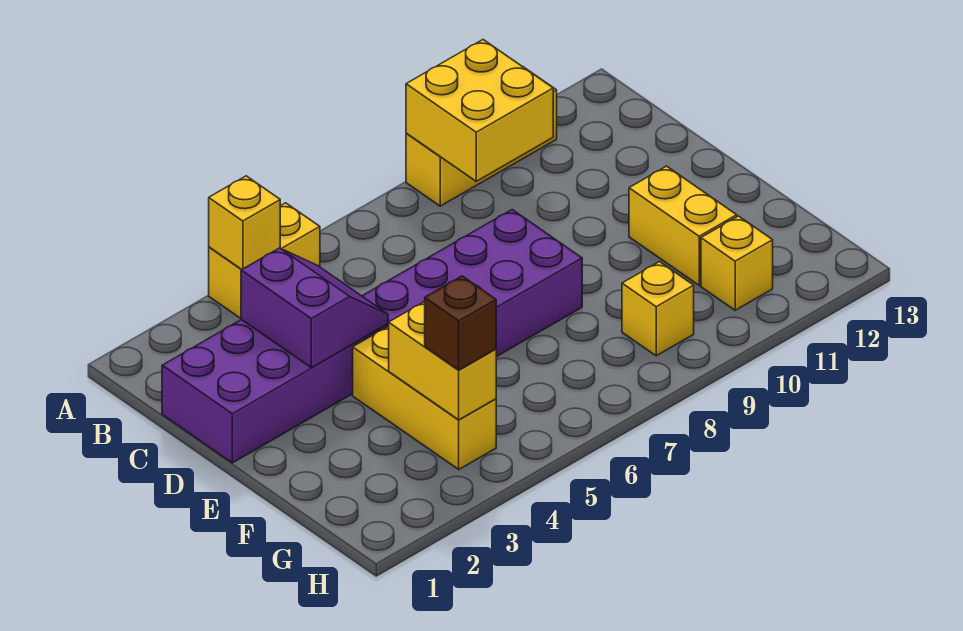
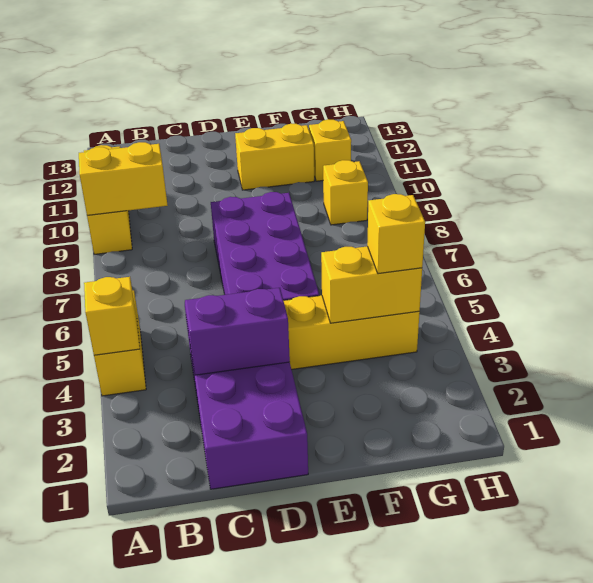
yellow 2x2 brick [406,40,553,181] -> yellow 1x2 brick [79,142,168,215]
brown 1x1 brick [425,276,496,370] -> yellow 1x1 brick [367,194,425,274]

